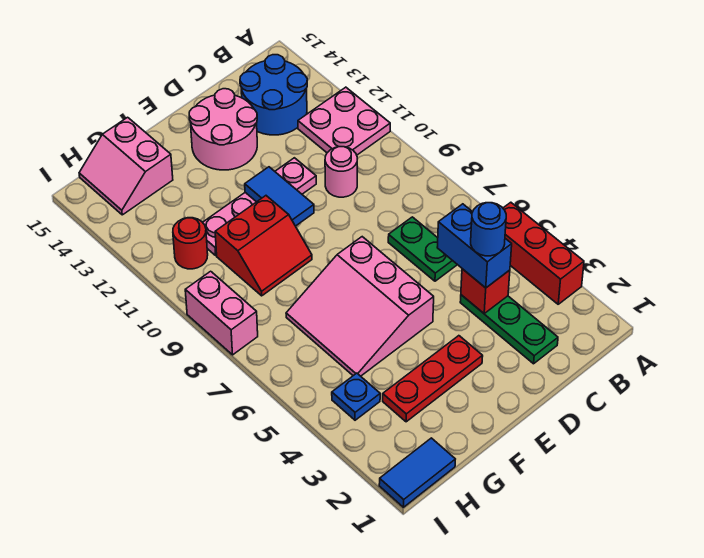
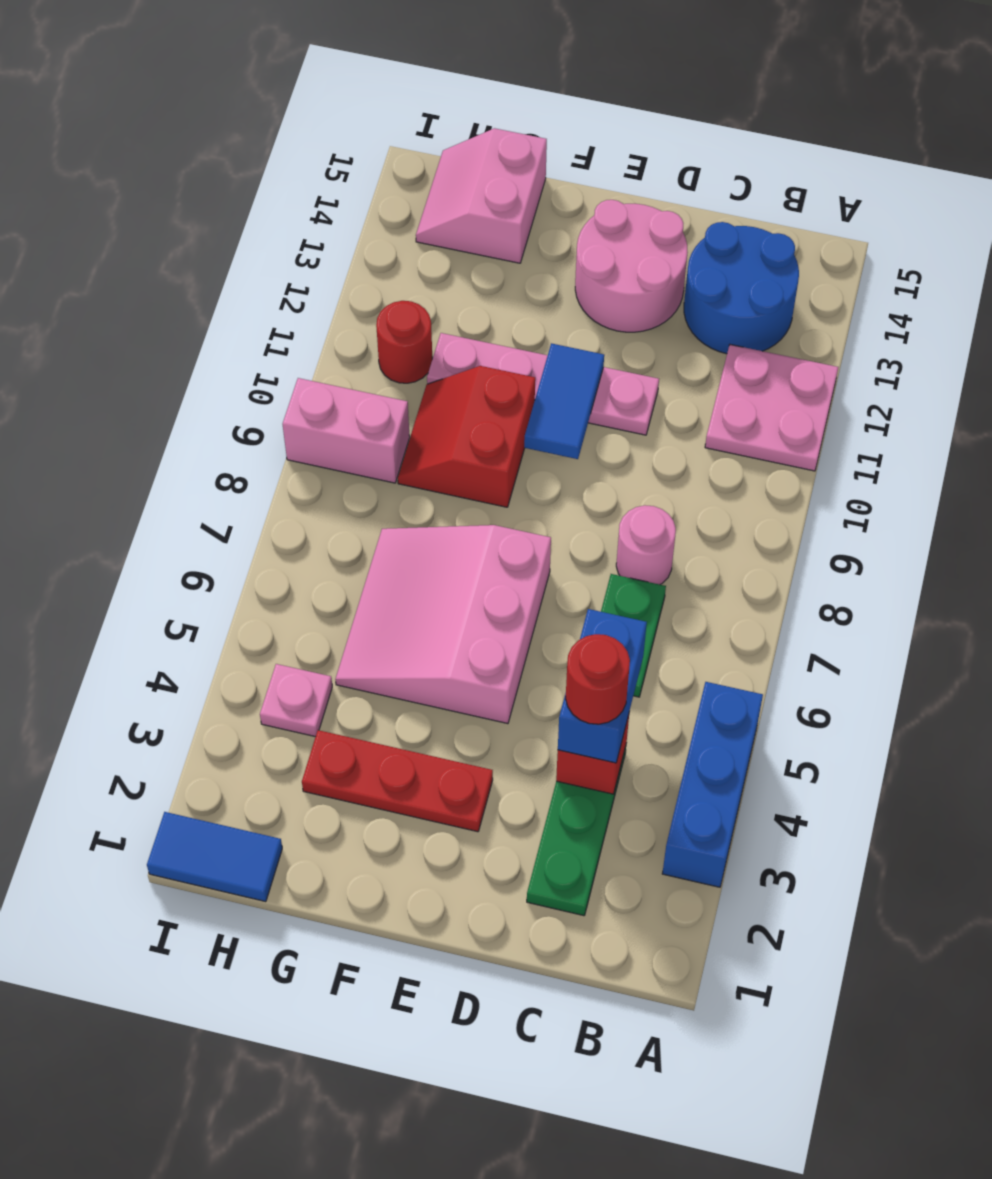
red 1x3 brick [503,202,584,304] -> blue 1x3 brick [662,682,763,887]
blue 1x1 round brick [471,203,506,256] -> red 1x1 round brick [566,634,630,724]
pink 1x1 round brick [325,147,357,197] -> pink 1x1 round brick moved to [616,505,676,585]
red 2x2 slope [215,196,312,296] -> red 2x2 slope turned to [398,366,535,507]
blue 1x1 plate [332,373,380,420] -> pink 1x1 plate [260,664,332,737]
pink 1x2 brick [185,271,258,355] -> pink 1x2 brick turned to [283,378,410,483]

